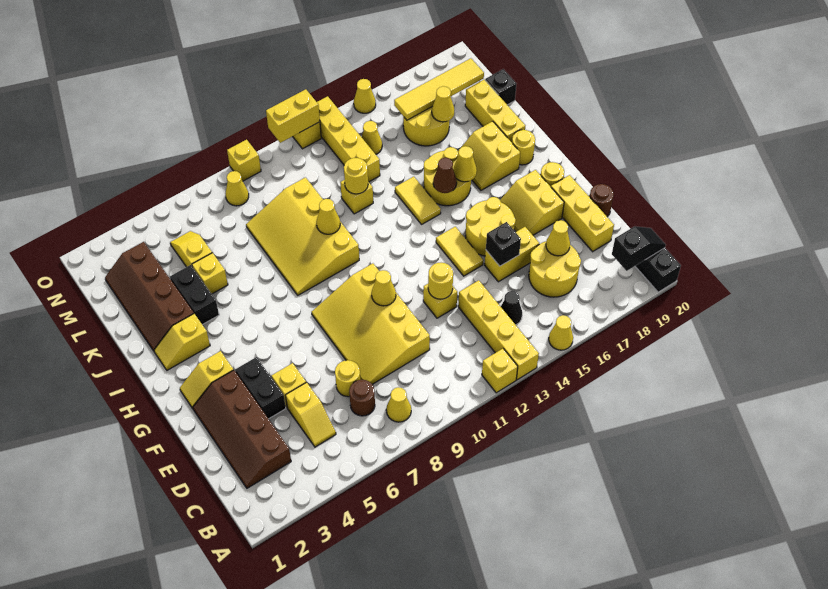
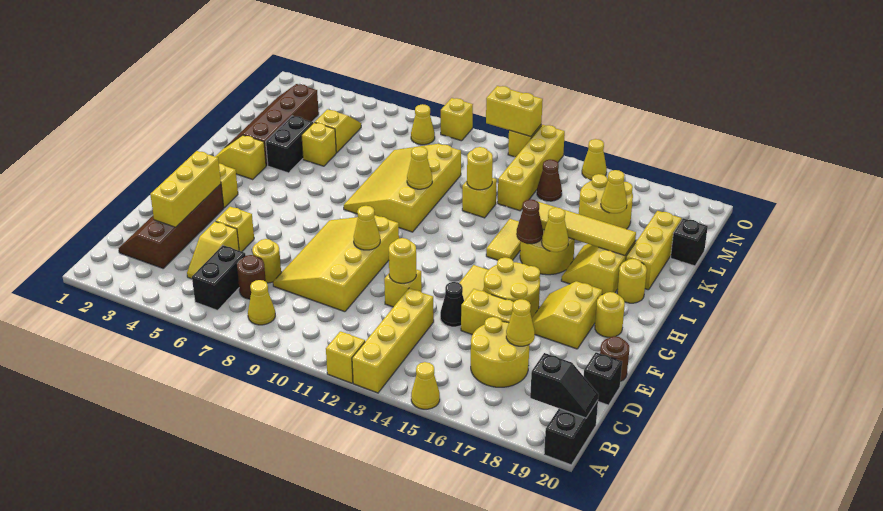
black 1x1 cone [501,291,522,325] -> black 1x1 cone moved to [440,282,464,327]
yellow 1x3 brick [551,175,614,252] -> yellow 1x3 brick moved to [150,151,221,227]
black 1x2 brick [235,357,286,419] -> black 1x2 brick moved to [192,245,246,310]
black 1x1 brick [486,222,521,266] -> black 1x1 brick moved to [584,352,622,405]
yellow 1x1 cone [362,121,382,154] -> brown 1x1 cone [537,159,562,201]
yellow 1x4 tile [394,58,484,120] -> yellow 1x4 tile moved to [538,202,636,256]

